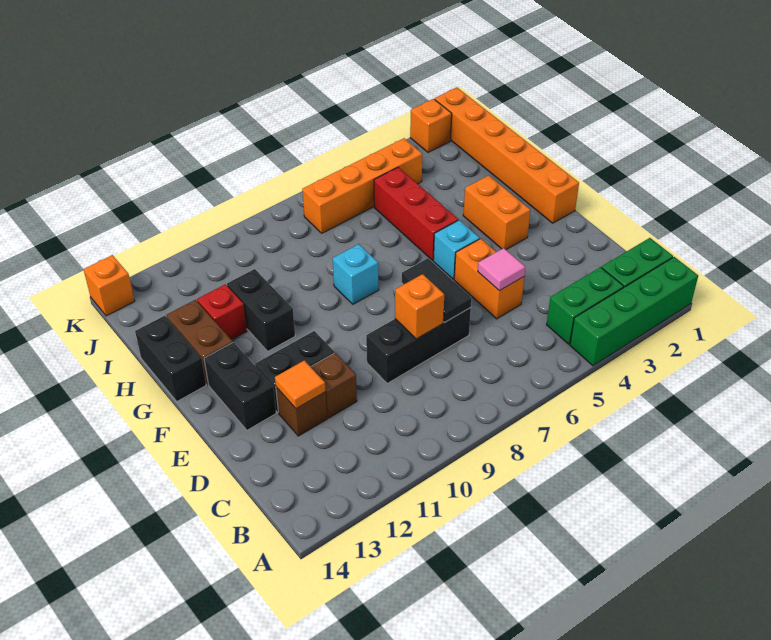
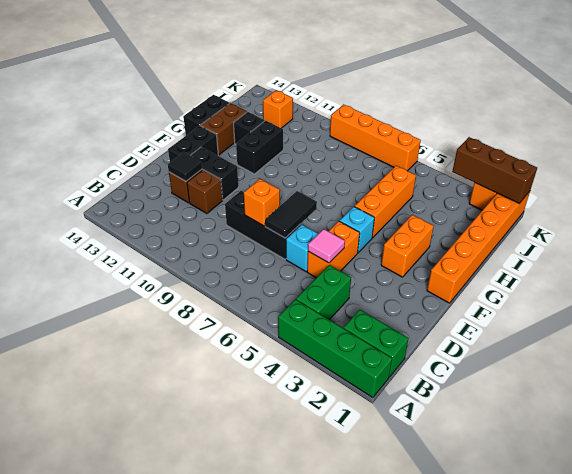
green 1x2 brick [546,267,624,344] -> green 1x2 brick turned to [296,265,351,320]
orange 1x1 tile [275,360,326,409] -> black 1x1 tile [168,152,202,181]
red 1x3 brick [374,167,458,260] -> orange 1x3 brick [355,166,416,238]
cyan 1x1 brick [333,244,379,304] -> cyan 1x1 brick moved to [286,225,318,272]
red 1x1 brick [197,284,247,340] -> black 1x1 brick [234,112,265,144]
orange 1x4 brick [302,138,422,233] -> orange 1x4 brick moved to [330,104,421,171]
none -> brown 1x3 brick [452,137,537,203]
orange 1x1 brick [84,255,135,316] -> orange 1x1 brick moved to [263,90,293,128]

